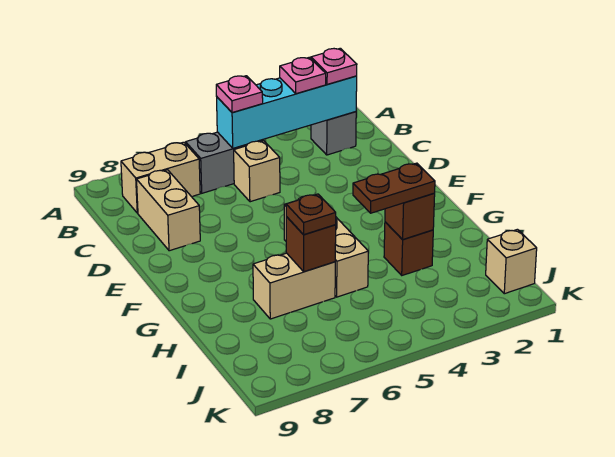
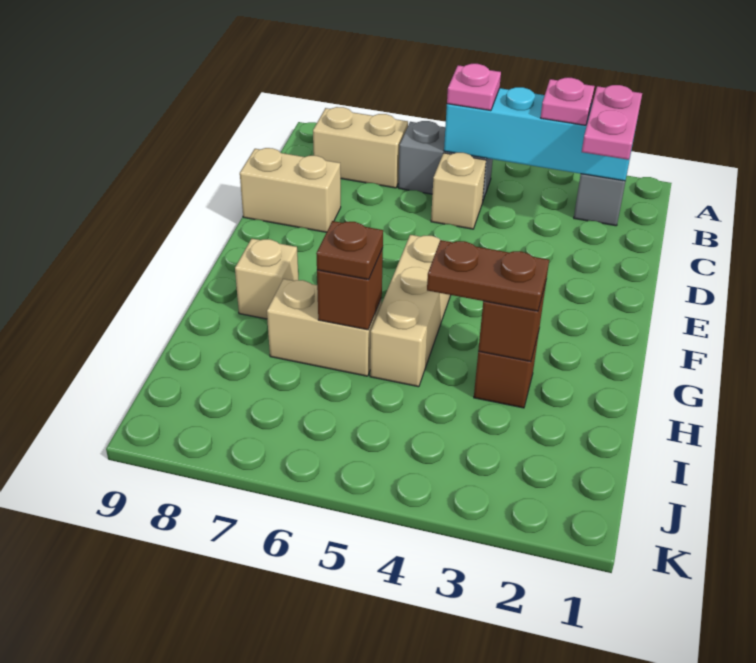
pink 1x1 plate [311,48,357,85] -> pink 1x2 plate [582,85,642,160]
tan 1x2 brick [137,170,200,251] -> tan 1x2 brick turned to [240,148,341,232]
tan 1x1 brick [486,229,537,294] -> tan 1x1 brick moved to [235,239,298,319]

